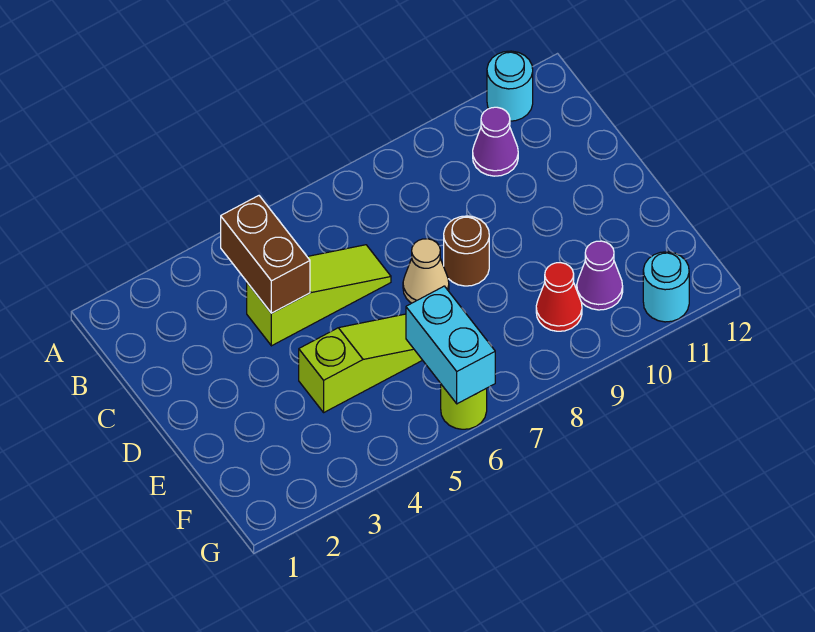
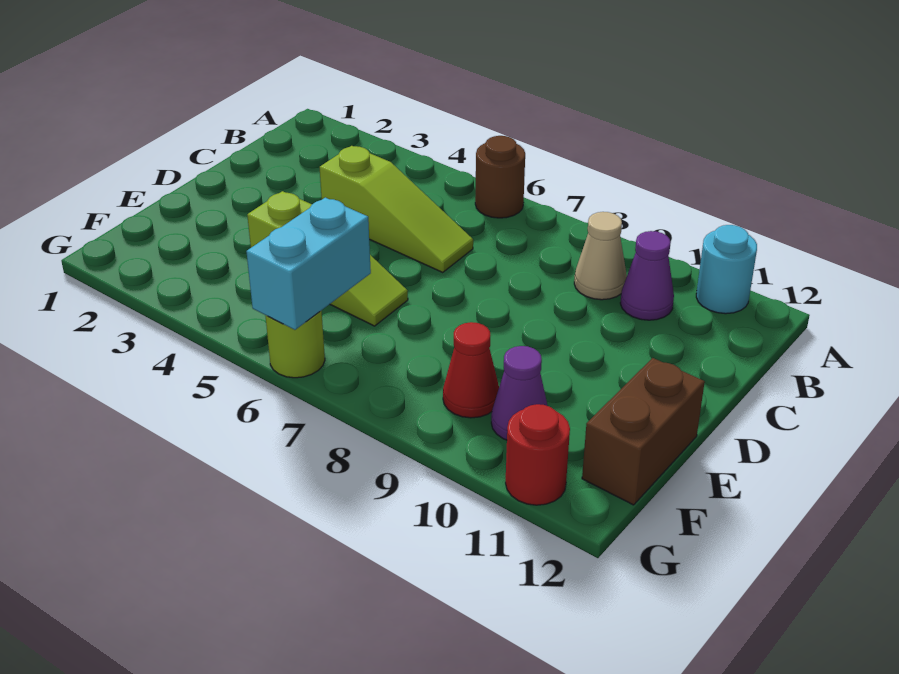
brown 1x2 brick [221,196,310,313] -> brown 1x2 brick moved to [582,358,705,505]
tan 1x1 cone [403,239,449,303] -> tan 1x1 cone moved to [574,212,627,300]
brown 1x1 round brick [444,216,489,286] -> brown 1x1 round brick moved to [475,136,525,218]
cyan 1x1 round brick [643,252,689,322] -> red 1x1 round brick [506,404,570,505]

